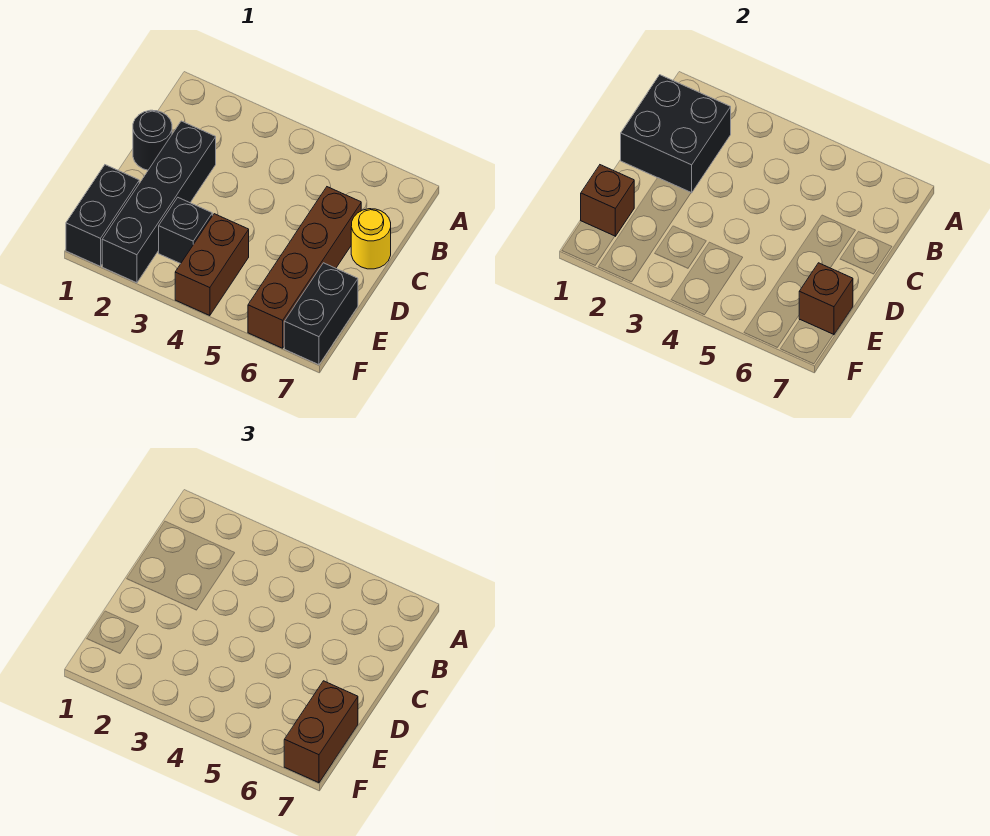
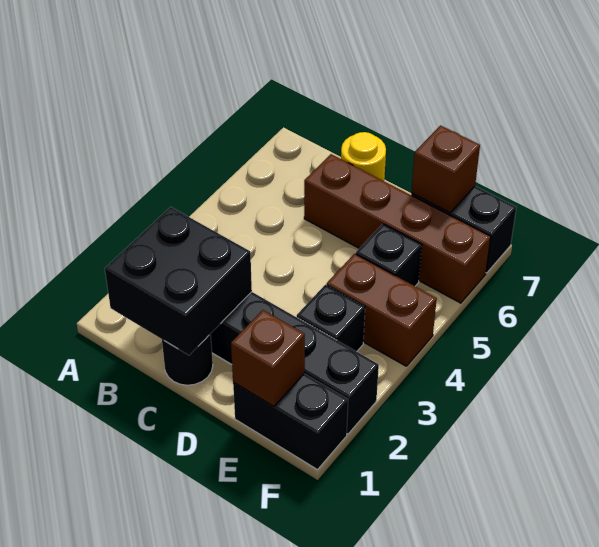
none -> black 1x1 brick [356,224,422,286]
brown 1x2 brick [284,681,358,783] -> none

